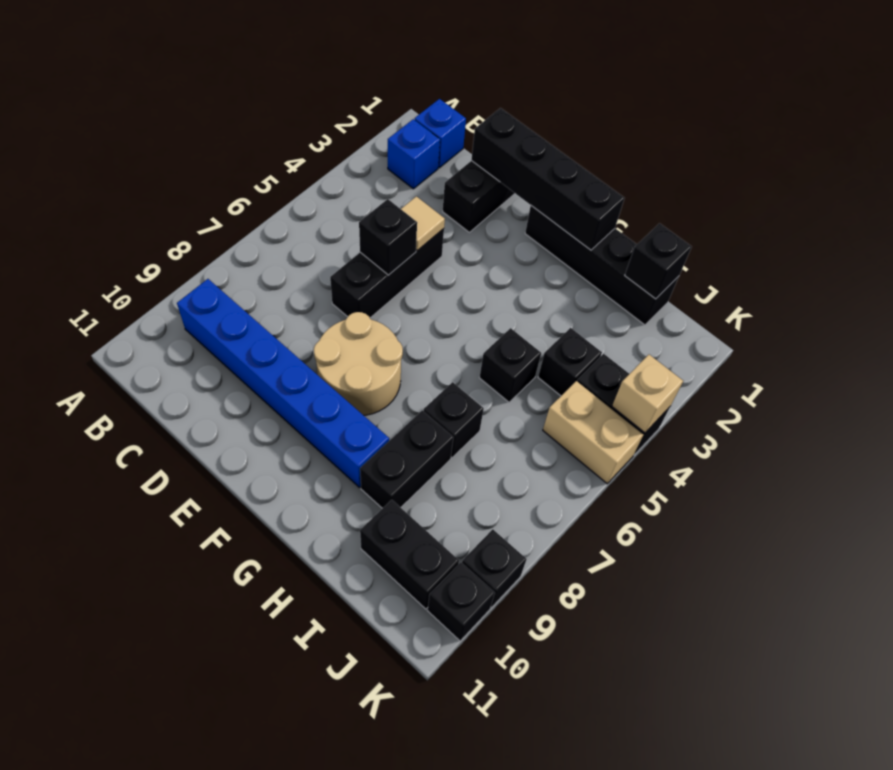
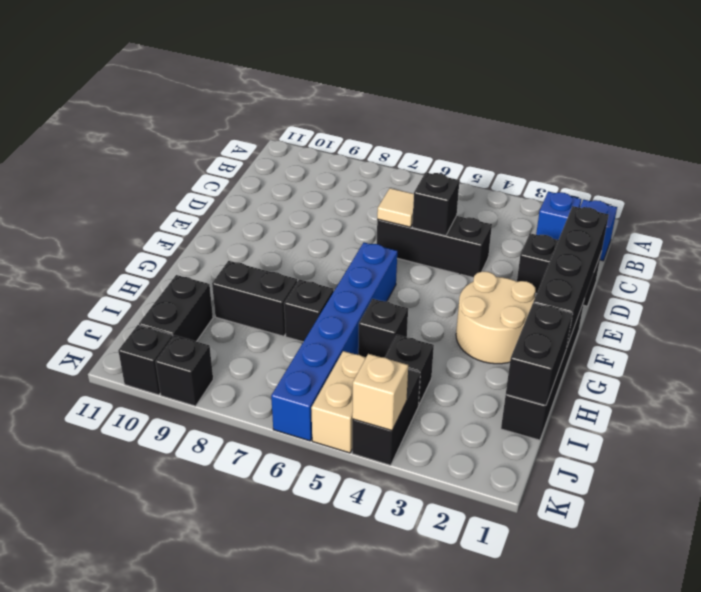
blue 1x6 brick [177,279,389,487] -> blue 1x6 brick moved to [271,243,397,441]
tan 1x1 tile [401,196,445,251] -> tan 1x1 tile moved to [377,188,414,227]
tan 2x2 round brick [314,312,403,415] -> tan 2x2 round brick moved to [456,271,535,364]
black 1x1 brick [625,223,692,299] -> black 1x2 brick [506,303,573,405]

